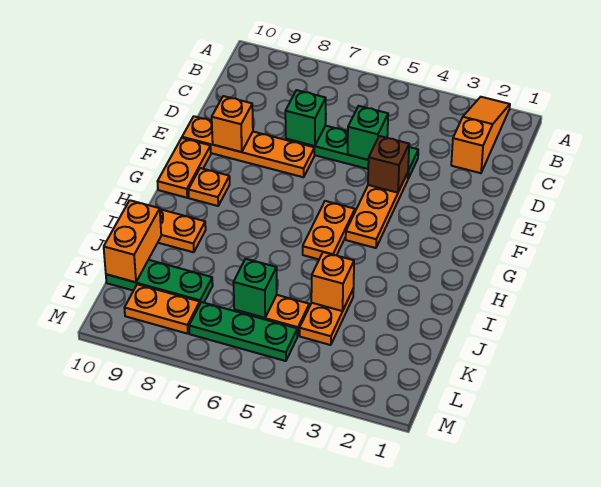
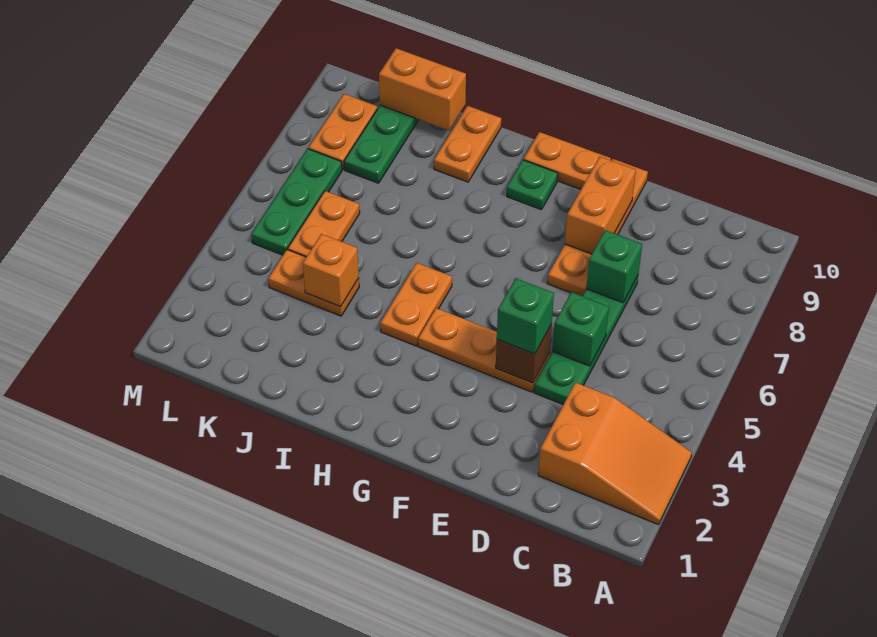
orange 1x3 slope [451,97,510,173] -> orange 2x3 slope [538,382,692,525]
orange 1x1 brick [212,96,253,152] -> orange 1x2 brick [565,157,636,254]
orange 1x2 plate [303,201,355,259] -> orange 1x2 plate turned to [380,263,452,346]
orange 1x1 plate [188,168,230,206] -> green 1x1 plate [507,160,558,210]
green 1x1 brick [233,259,277,318] -> green 1x1 brick moved to [497,278,554,354]

